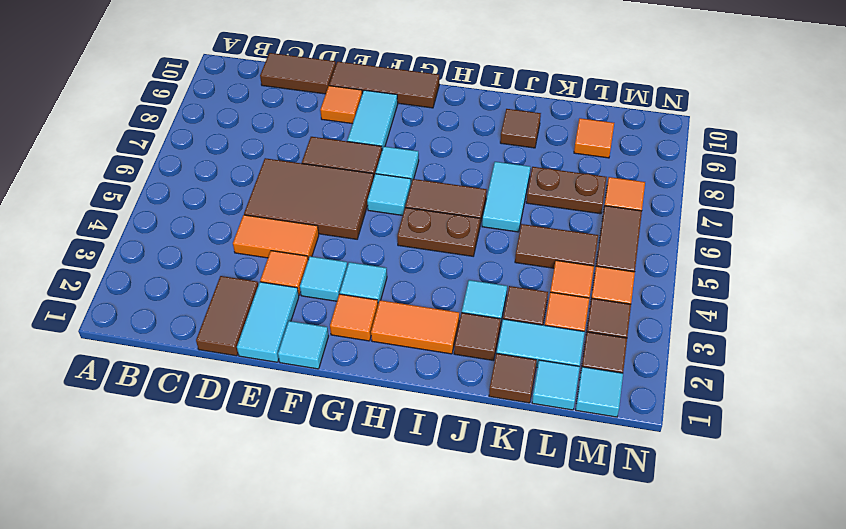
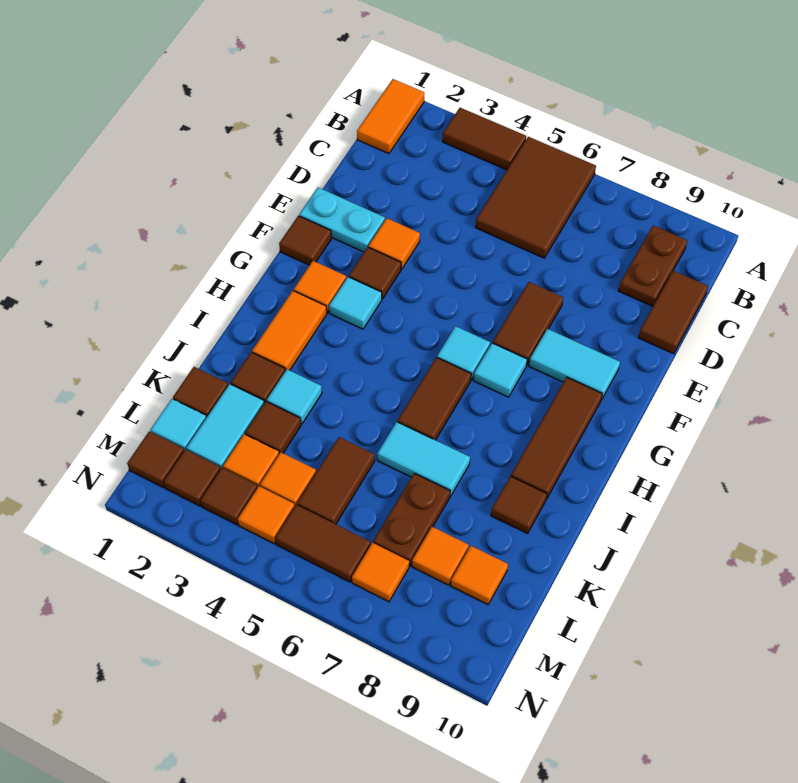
brown 1x2 tile [196,276,258,356] -> brown 1x2 tile moved to [443,108,526,170]
orange 1x2 tile [233,215,319,259] -> orange 1x2 tile moved to [357,79,424,154]
brown 2x3 tile [244,158,374,239] -> brown 2x3 tile moved to [476,137,596,258]
cyan 1x2 tile [237,282,299,362] -> cyan 1x2 plate [299,188,385,252]
orange 1x1 tile [320,86,362,124] -> orange 1x1 tile moved to [412,527,469,585]
brown 1x3 tile [329,62,439,108] -> brown 1x3 tile moved to [511,377,602,499]
cyan 1x1 tile [278,321,328,369] -> brown 1x1 tile [279,216,331,265]
cyan 1x1 tile [300,256,347,301] -> brown 1x1 tile [349,247,401,299]
brown 1x2 plate [397,208,480,256] -> brown 1x2 plate moved to [619,226,687,306]
cyan 1x1 tile [576,367,623,417] -> brown 1x1 tile [127,431,184,488]

